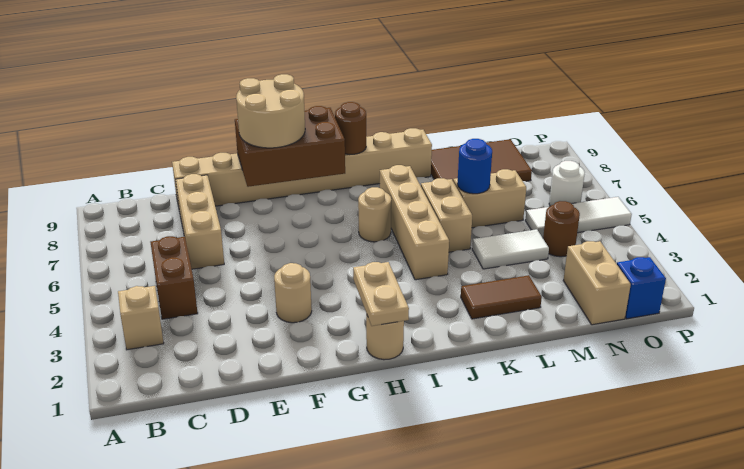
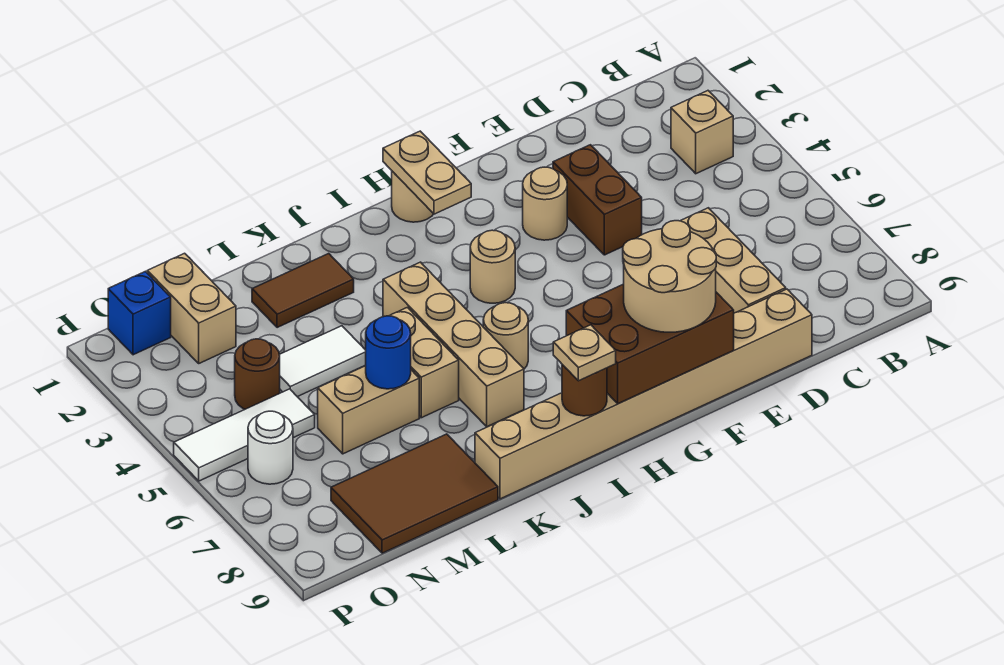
brown 1x2 brick [150,236,198,319] -> brown 1x2 brick moved to [553,145,642,255]
none -> tan 1x1 round brick [470,230,515,303]
none -> tan 1x1 plate [553,325,616,381]

